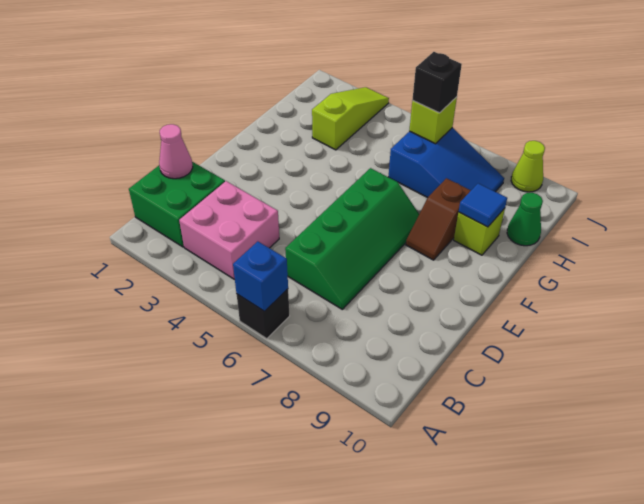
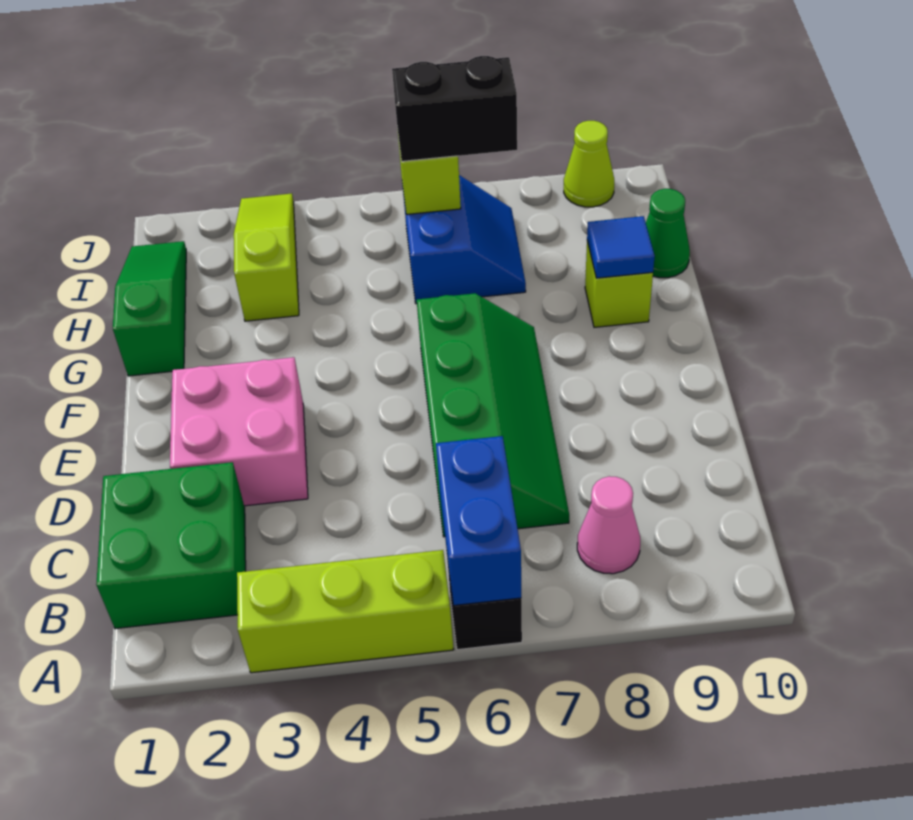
none -> lime 1x3 brick [237,550,454,673]
blue 1x1 brick [233,241,288,311] -> blue 1x2 brick [436,436,521,606]
pink 2x2 brick [179,181,279,280] -> pink 2x2 brick moved to [170,357,308,506]
pink 1x1 cone [159,124,193,179] -> pink 1x1 cone moved to [577,476,640,574]
brown 1x2 slope [406,178,471,260] -> none
none -> green 1x3 slope [113,241,186,376]
blue 2x3 slope [389,128,504,198] -> blue 2x2 slope [402,175,526,304]
black 1x1 brick [412,52,462,113] -> black 1x2 brick [392,56,517,161]

